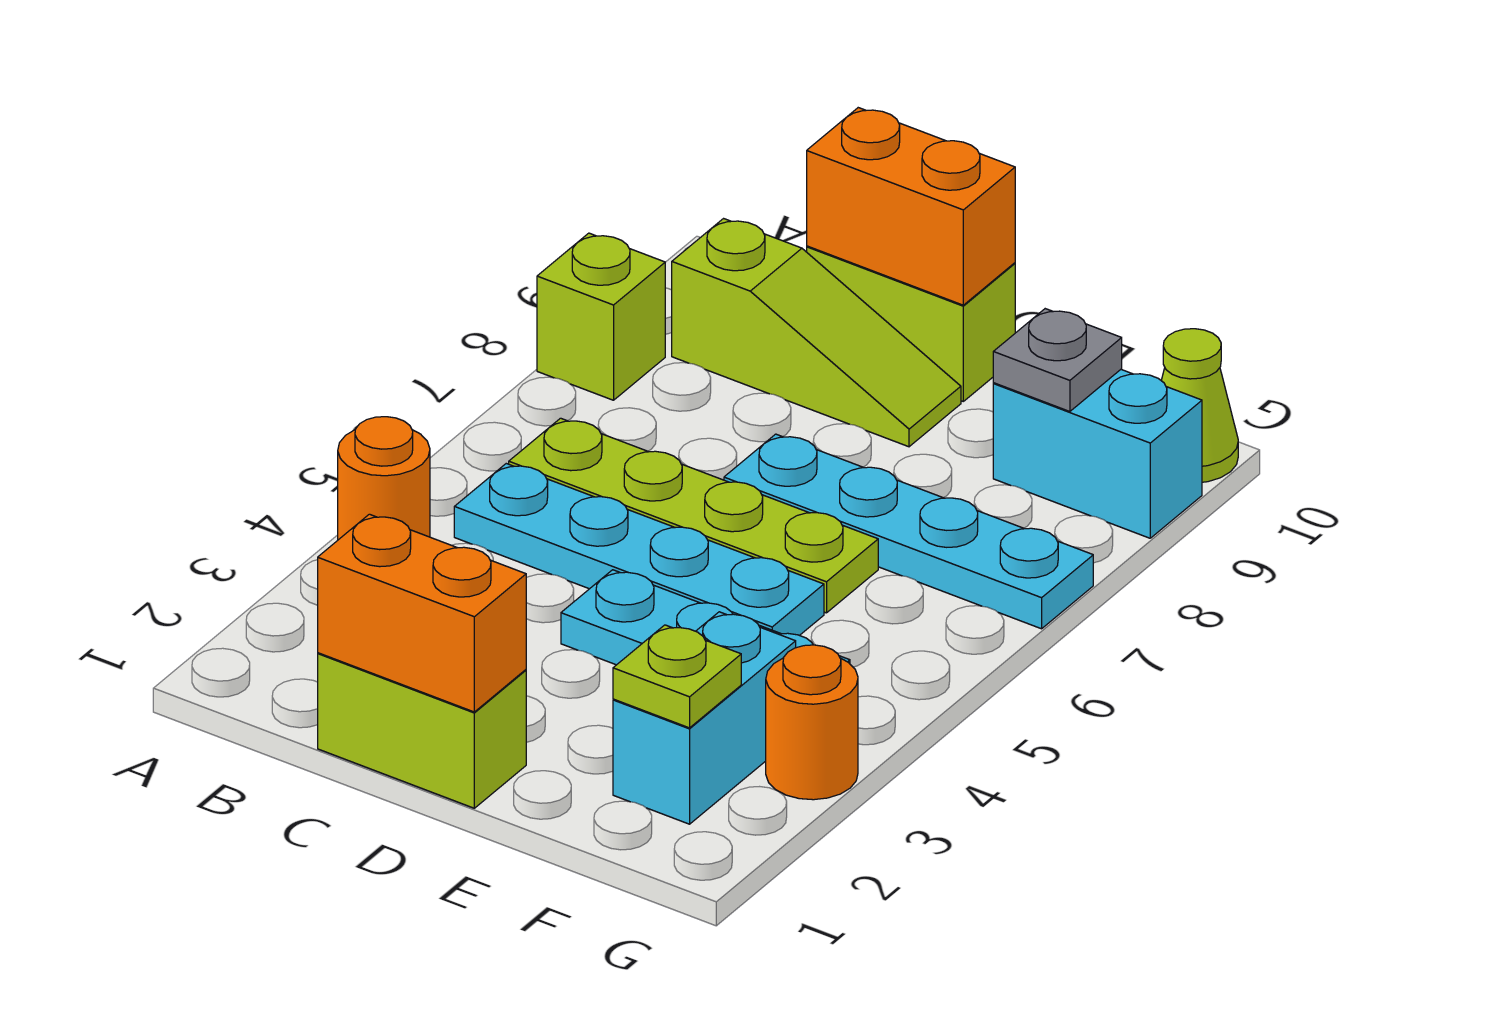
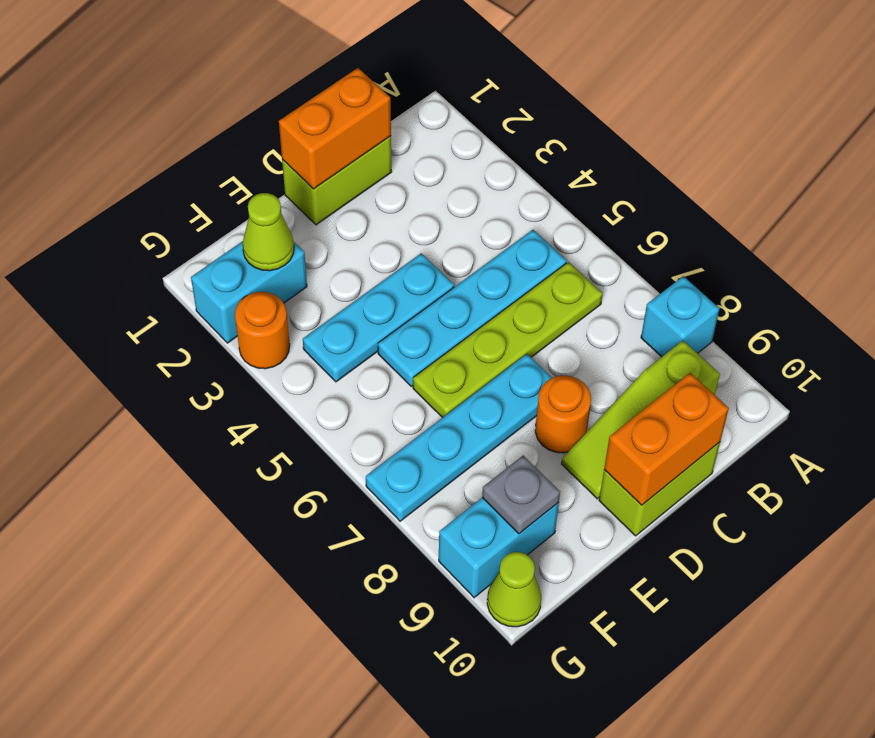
orange 1x1 round brick [338,417,430,540] -> orange 1x1 round brick moved to [535,376,591,453]
lime 1x1 brick [537,233,665,400] -> cyan 1x1 brick [641,276,719,357]
cyan 1x2 brick [613,612,796,824] -> cyan 1x2 brick turned to [191,241,307,343]
lime 1x1 plate [613,625,741,728] -> lime 1x1 cone [243,193,294,271]

